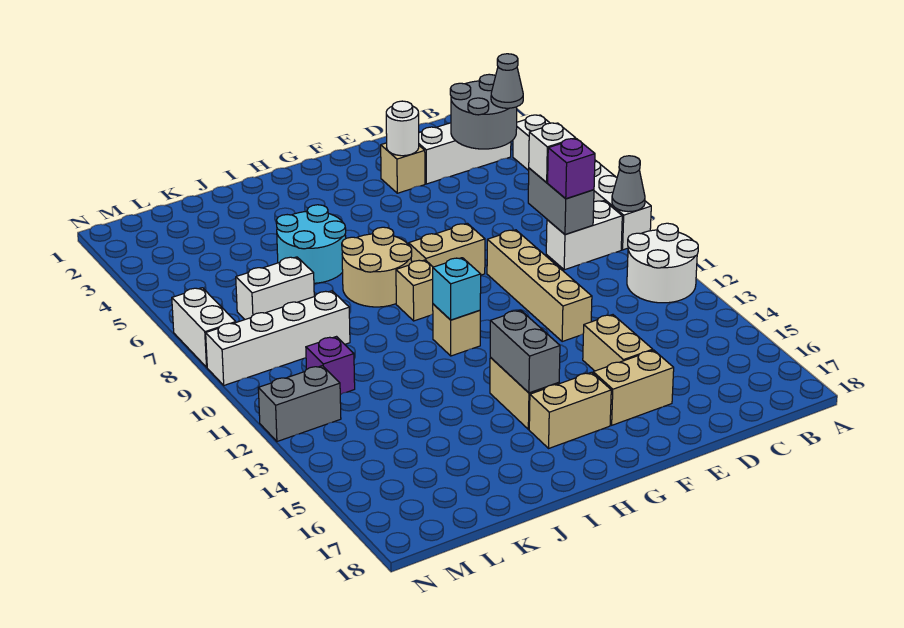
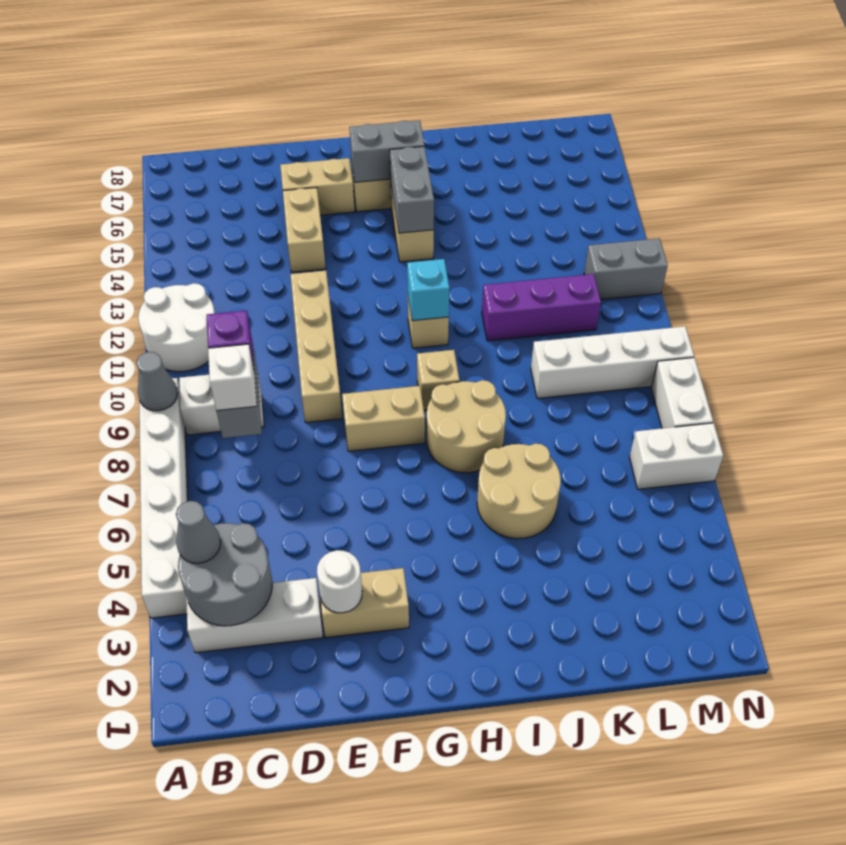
tan 1x1 brick [381,143,425,193] -> tan 1x2 brick [320,568,409,638]
none -> grey 1x2 brick [349,120,424,182]
cyan 2x2 round brick [276,205,346,283] -> tan 2x2 round brick [477,444,561,539]
white 1x2 brick [236,257,314,319] -> white 1x2 brick moved to [630,423,723,489]
purple 1x1 brick [306,337,355,394] -> purple 1x3 brick [482,274,601,341]

